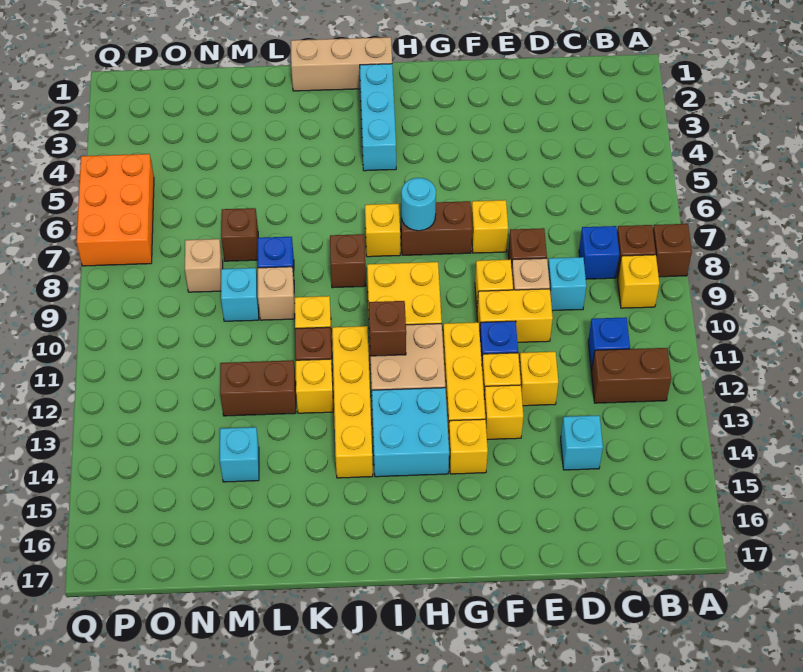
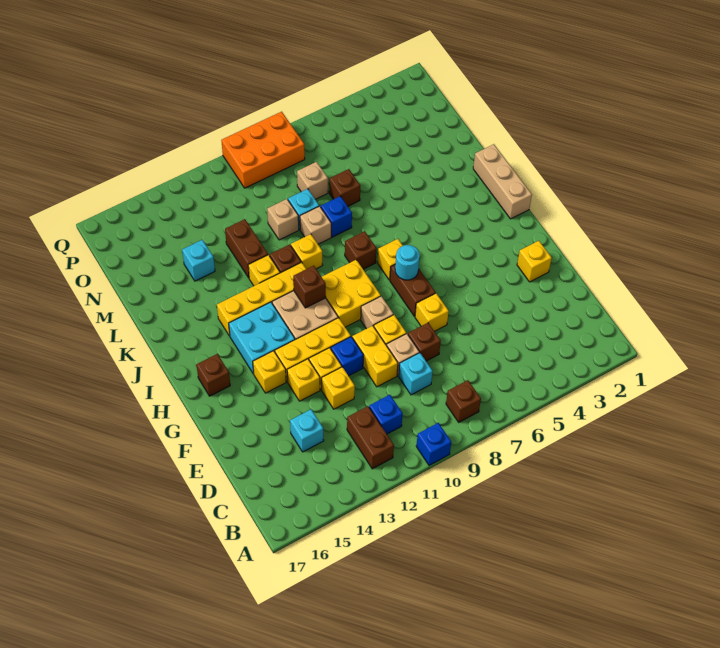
brown 1x1 brick [653,224,692,277] -> brown 1x1 brick moved to [196,354,230,396]
yellow 1x1 brick [618,255,659,308] -> yellow 1x1 brick moved to [517,241,552,282]
blue 1x1 brick [579,226,619,279] -> blue 1x1 brick moved to [416,423,451,465]
none -> tan 1x1 brick [361,296,393,329]
cyan 1x3 brick [360,64,396,171] -> none
none -> tan 1x1 brick [267,199,299,240]
orange 2x3 brick [76,154,154,266] -> orange 2x3 brick moved to [221,112,305,188]

